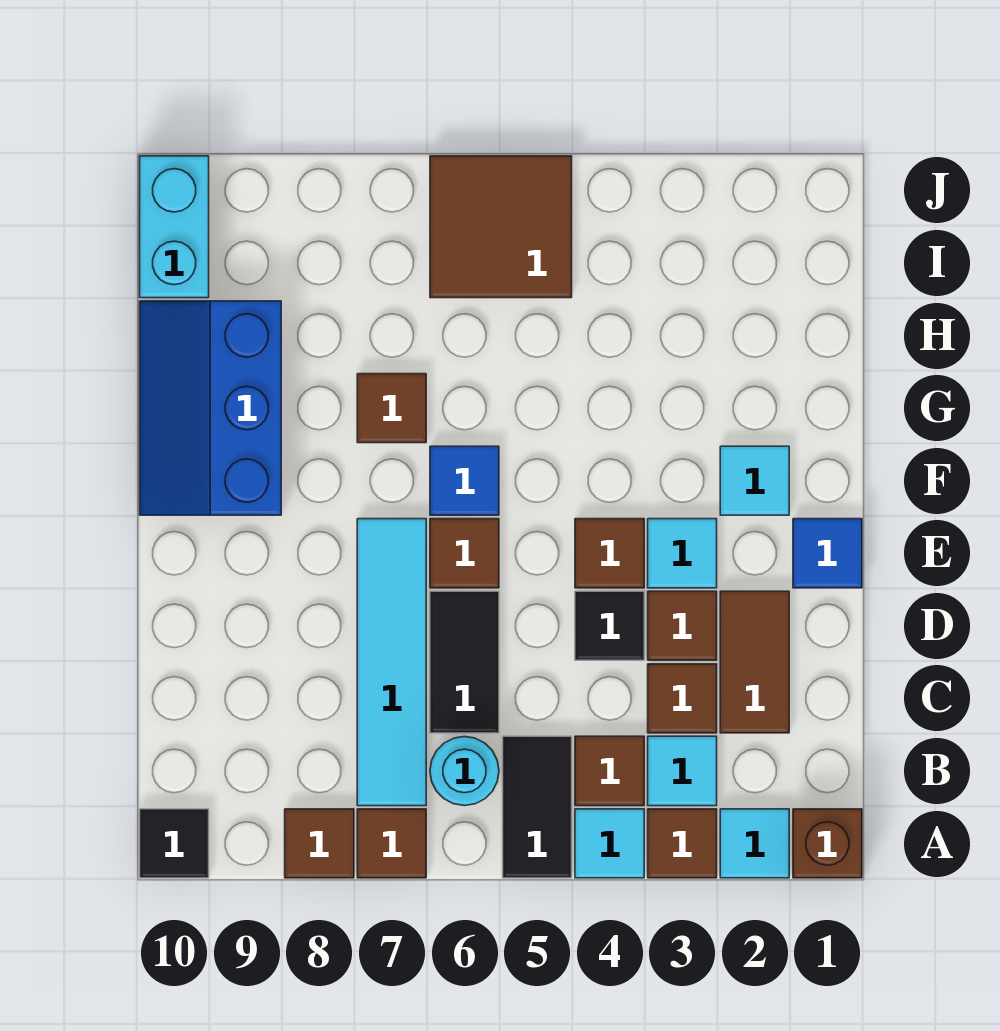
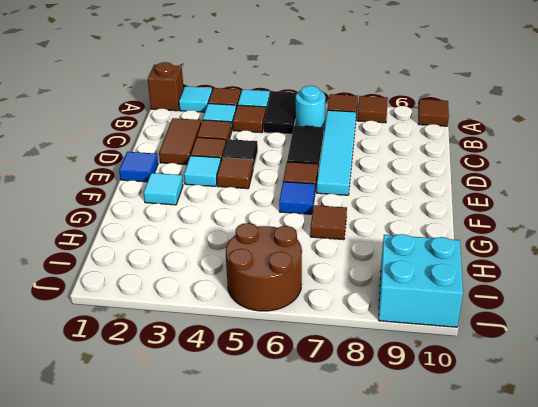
black 1x1 tile [140,809,209,878] -> brown 1x1 tile [418,99,449,126]
blue 2x3 slope [140,301,281,515] -> none
brown 2x2 tile [430,156,572,298] -> brown 2x2 round brick [226,223,302,311]
cyan 1x2 brick [140,156,209,298] -> cyan 2x2 brick [379,234,463,327]

